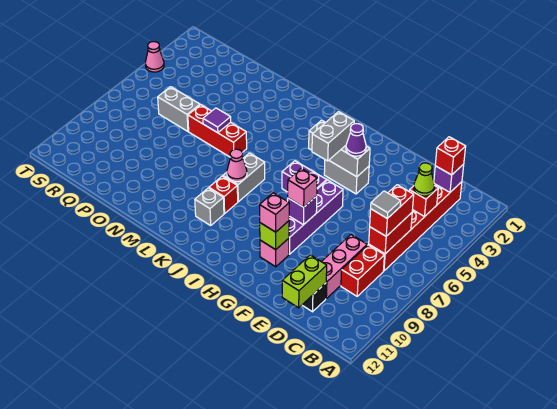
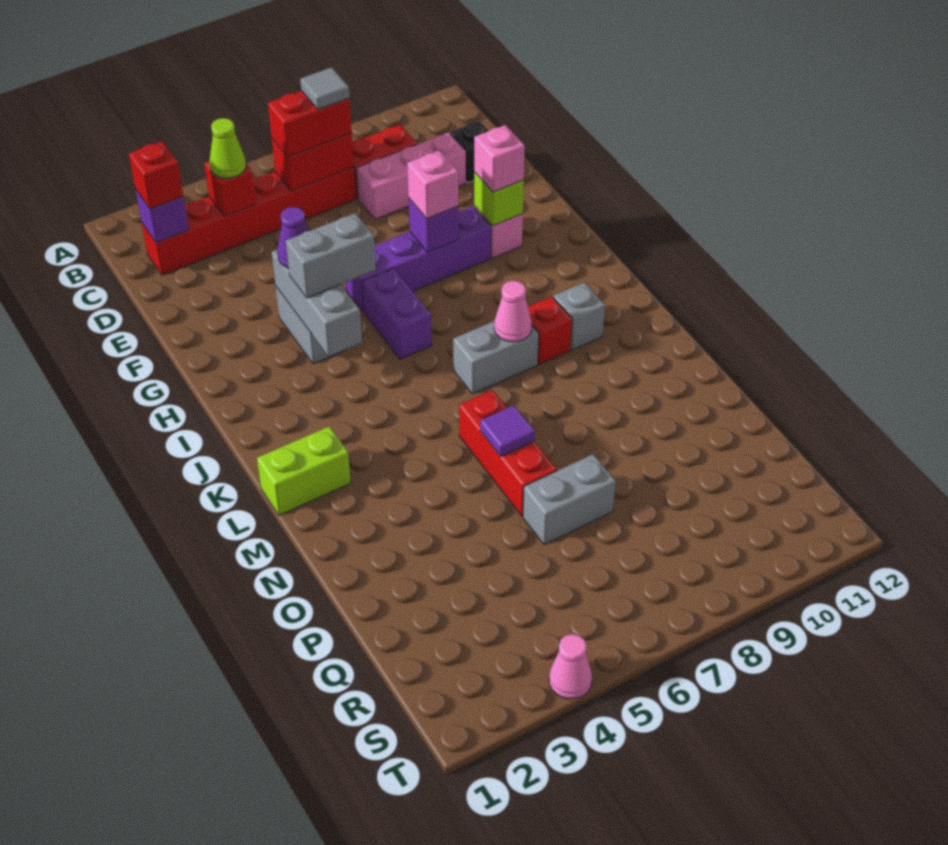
lime 1x2 brick [282,255,327,308] -> lime 1x2 brick moved to [257,426,351,515]
grey 1x2 brick [158,87,200,131] -> grey 1x2 brick turned to [523,454,615,545]

